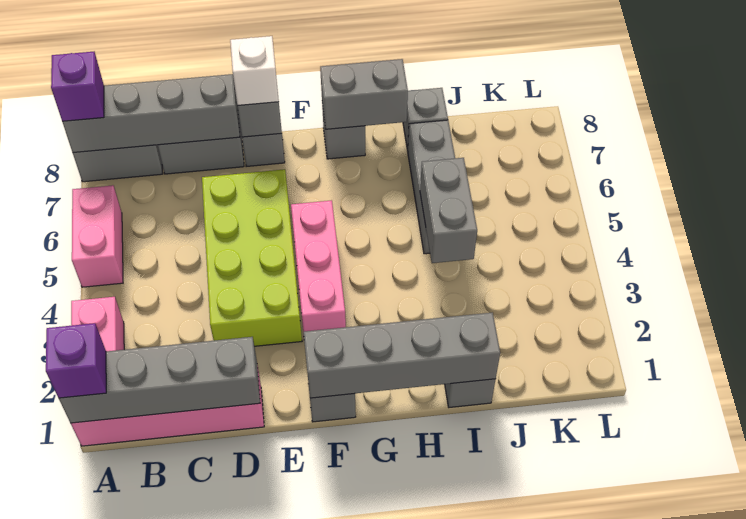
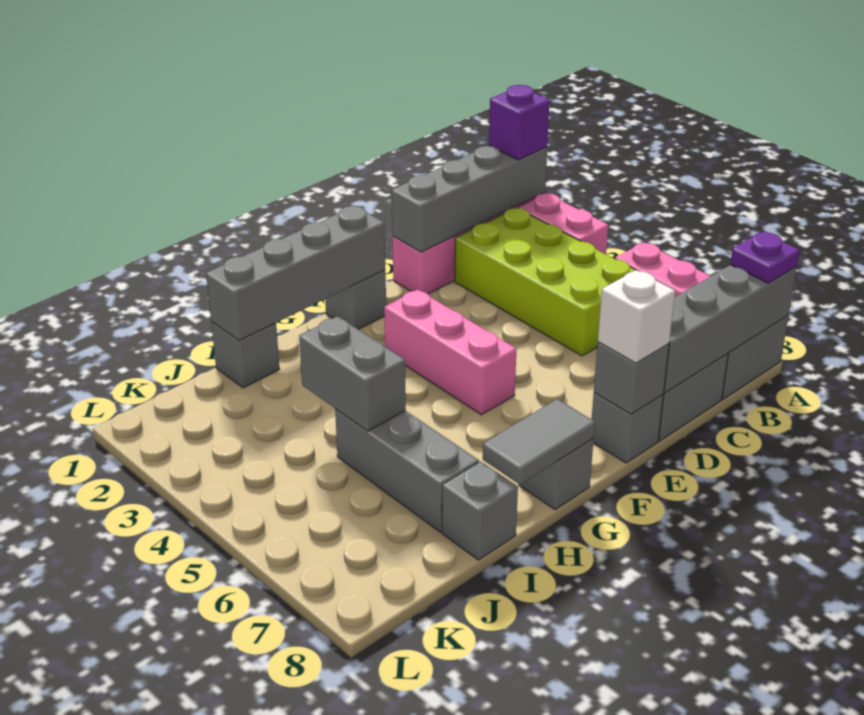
purple 1x1 brick [51,52,104,122] -> purple 1x1 plate [730,232,799,283]
lime 2x4 brick [202,169,302,346] -> lime 2x4 brick moved to [455,208,635,356]
grey 1x2 brick [320,59,408,129] -> grey 1x2 tile [483,399,595,485]

